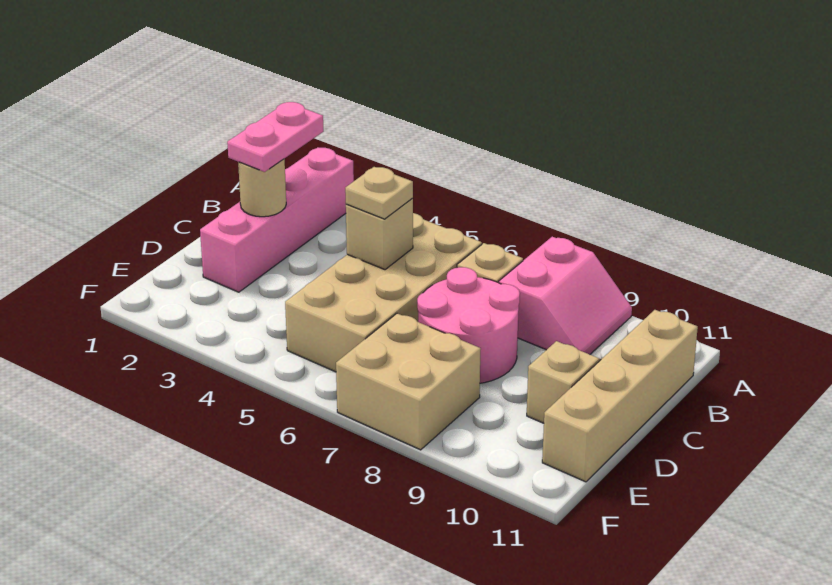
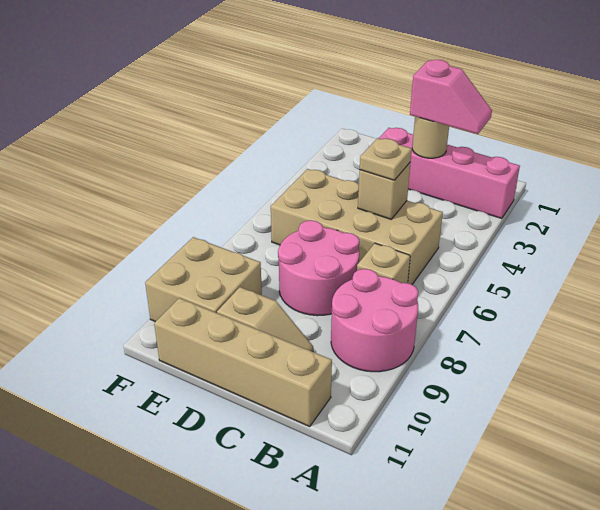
pink 2x2 slope [499,237,632,354] -> pink 2x2 round brick [331,269,418,372]
pink 1x2 plate [227,102,323,172] -> pink 1x2 slope [410,60,492,134]
tan 2x2 brick [336,313,481,450] -> tan 2x2 brick moved to [145,237,262,322]

